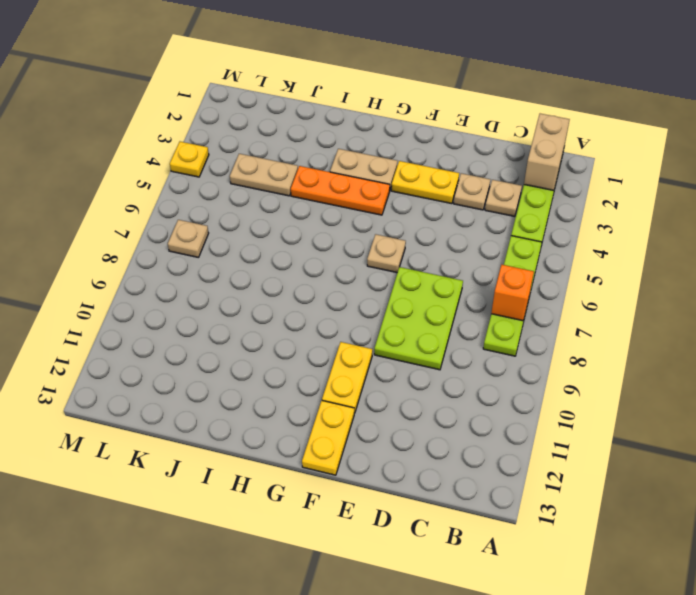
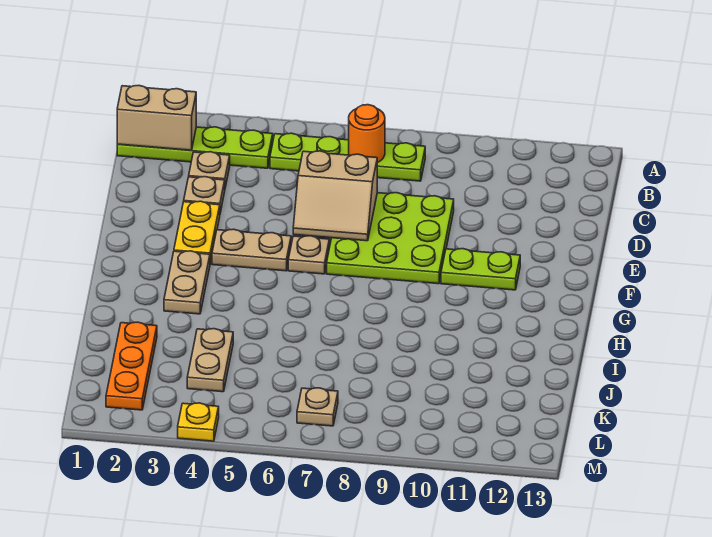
orange 1x1 brick [491,265,534,321] -> orange 1x1 round brick [349,105,385,163]
none -> tan 2x2 slope [293,151,377,241]
lime 2x3 plate [374,267,463,370] -> lime 3x3 plate [327,193,454,284]
none -> tan 1x2 plate [212,229,291,271]
yellow 1x2 plate [322,342,372,413] -> lime 1x2 plate [441,249,520,290]
yellow 1x2 plate [302,401,354,475] -> none
orange 1x3 plate [291,166,390,215] -> orange 1x3 plate moved to [106,322,157,410]

